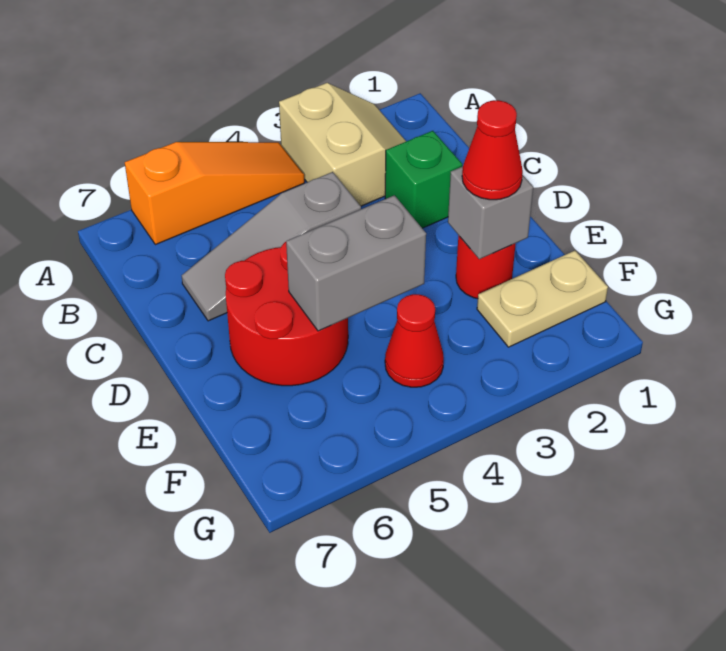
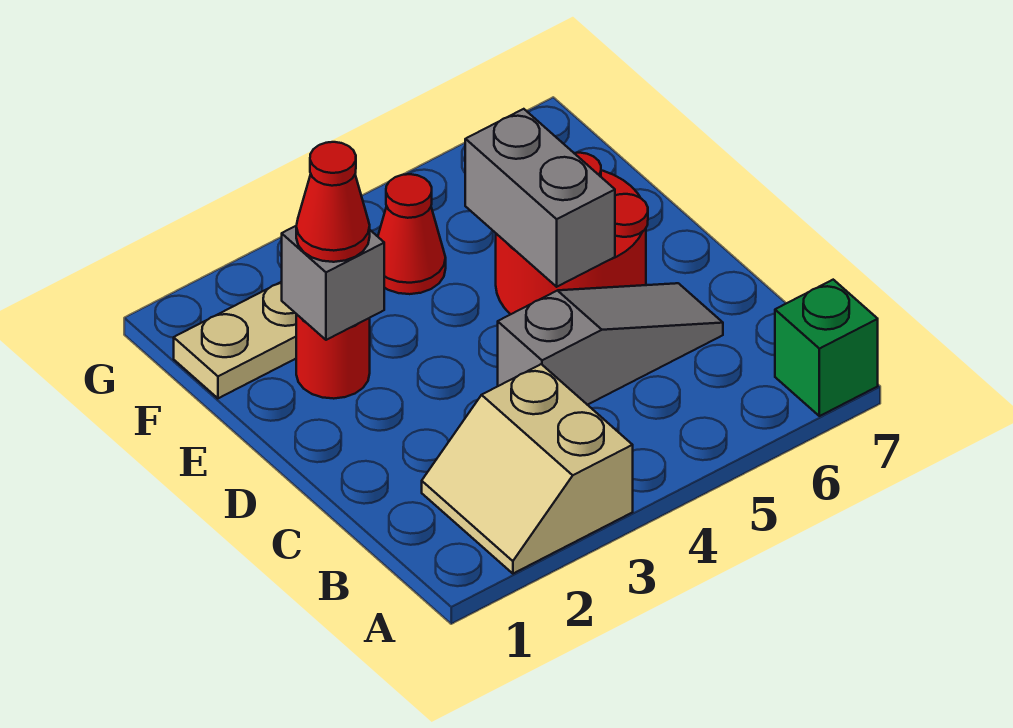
orange 1x3 slope [125,142,305,245] -> none
green 1x1 brick [385,131,462,228] -> green 1x1 brick moved to [775,280,878,416]
grey 1x2 brick [286,195,426,331] -> grey 1x2 brick turned to [465,109,615,287]

